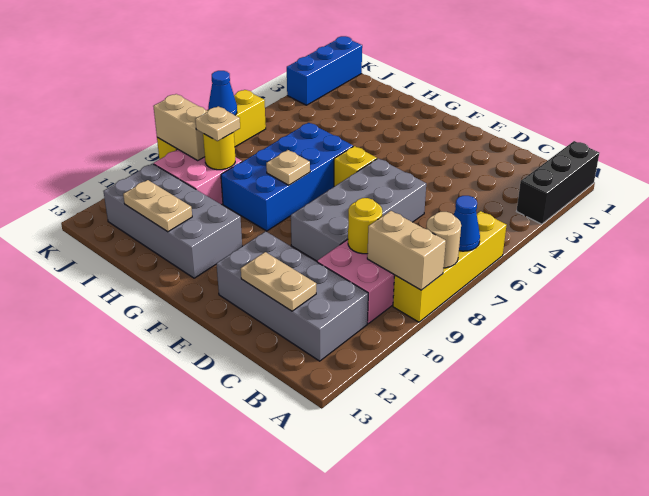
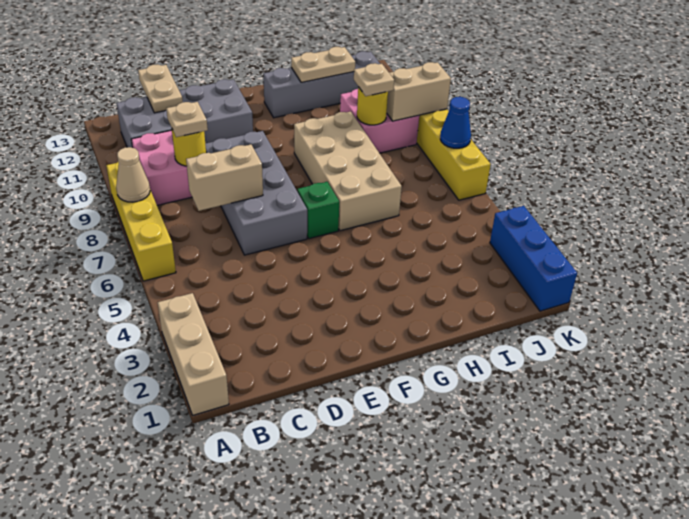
black 1x3 brick [517,141,599,224] -> tan 1x3 brick [158,293,229,415]
blue 1x1 cone [454,196,480,251] -> none
tan 1x1 round brick [426,212,461,268] -> tan 1x1 cone [116,147,150,202]
tan 1x2 brick [367,211,446,290] -> tan 1x2 brick moved to [186,145,263,211]
tan 1x2 plate [241,252,316,311] -> tan 1x2 plate turned to [138,64,183,113]
yellow 1x1 brick [334,146,377,186] -> green 1x1 brick [297,182,339,239]
blue 2x4 brick [221,123,353,231] -> tan 2x4 brick [294,112,402,231]
tan 1x1 plate [266,150,310,185] -> tan 1x1 plate moved to [166,102,208,137]
grey 2x4 brick [103,164,242,278] -> grey 1x4 brick [263,51,380,118]

